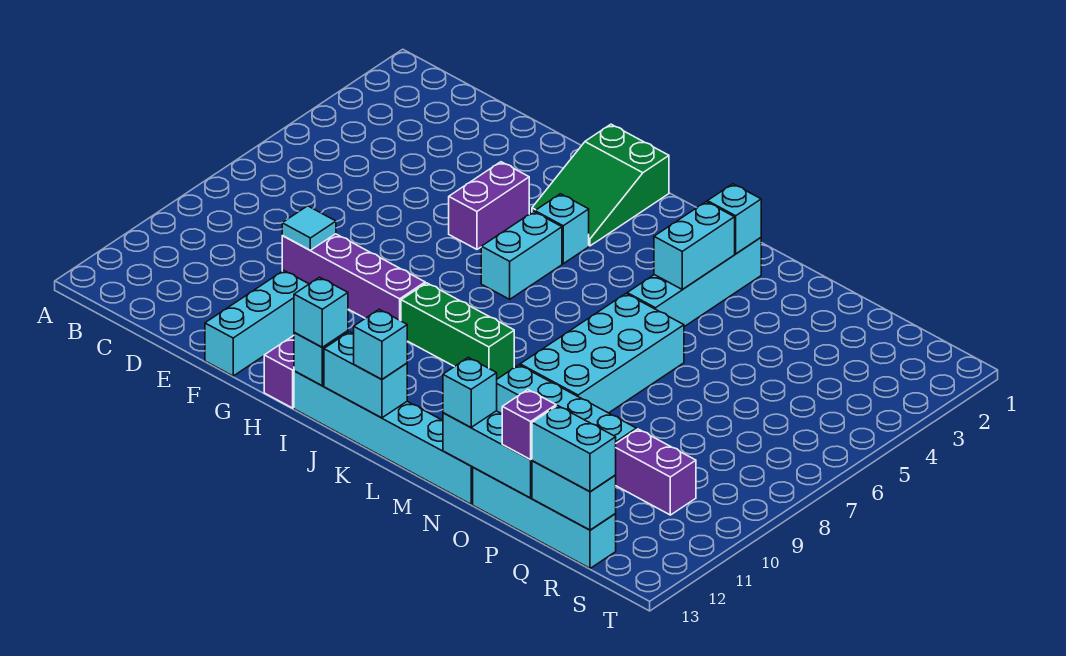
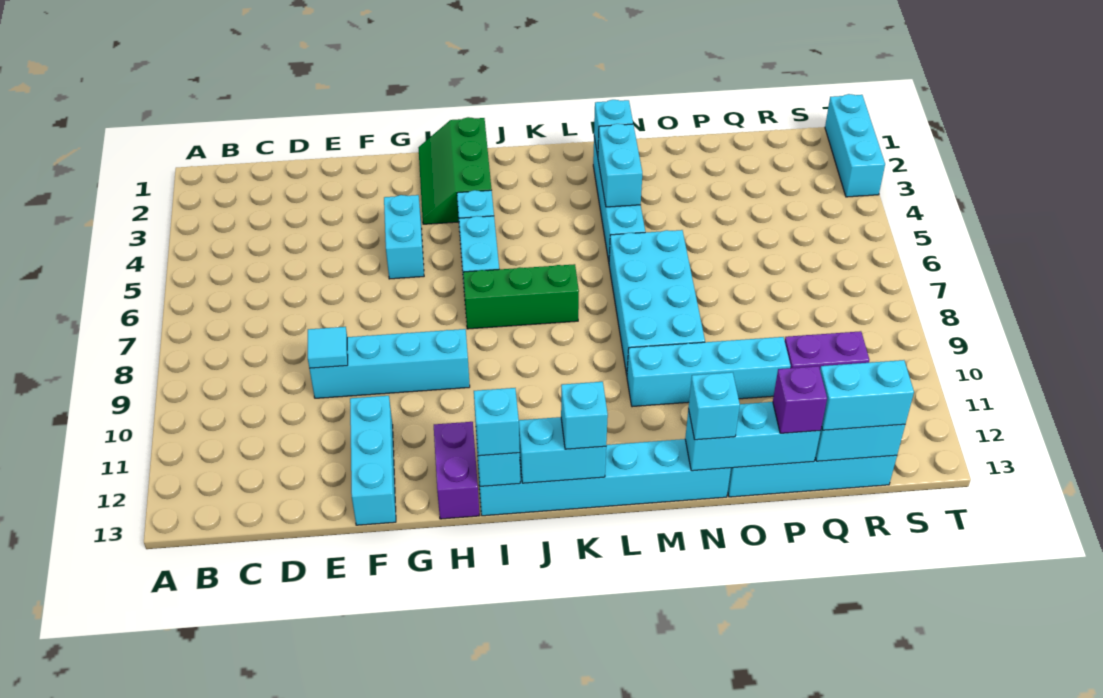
purple 1x4 brick [282,234,425,321] -> cyan 1x4 brick [310,329,470,398]
purple 1x2 brick [449,162,529,249] -> cyan 1x2 brick [384,195,424,279]
green 2x3 slope [532,124,669,246] -> green 2x3 slope turned to [418,117,492,224]
green 1x3 brick [401,283,514,379] -> green 1x3 brick moved to [463,264,579,329]
none -> cyan 1x3 brick [825,94,885,197]

